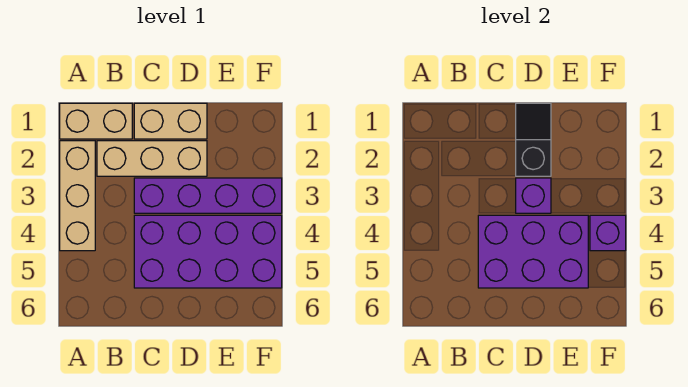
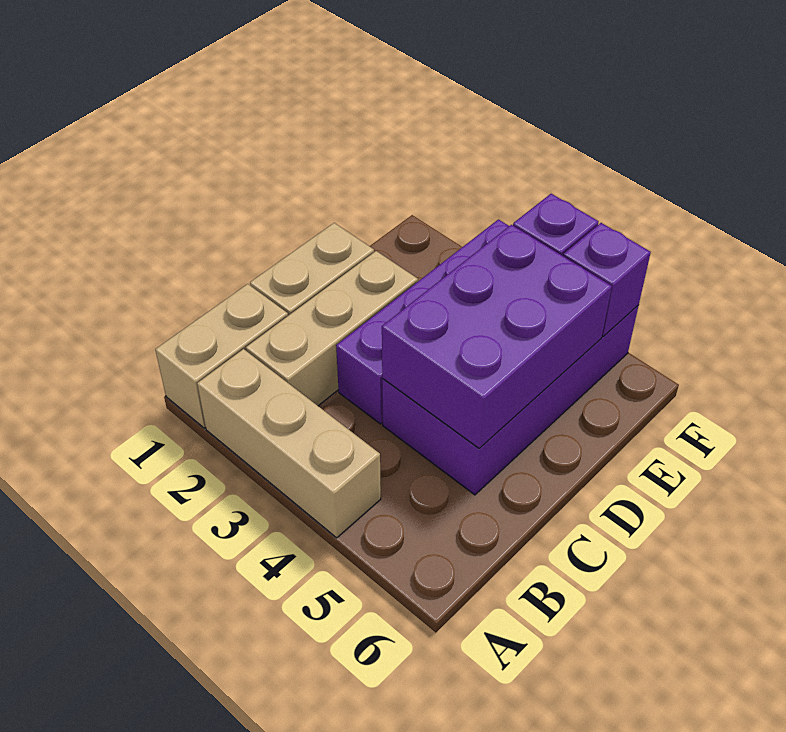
black 1x2 slope [516,103,551,176] -> none
purple 1x1 brick [516,178,551,213] -> purple 1x1 brick moved to [563,223,651,337]

